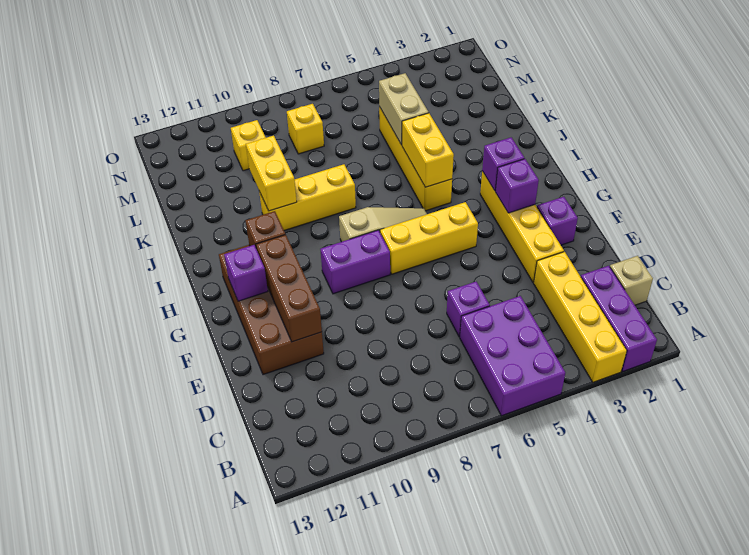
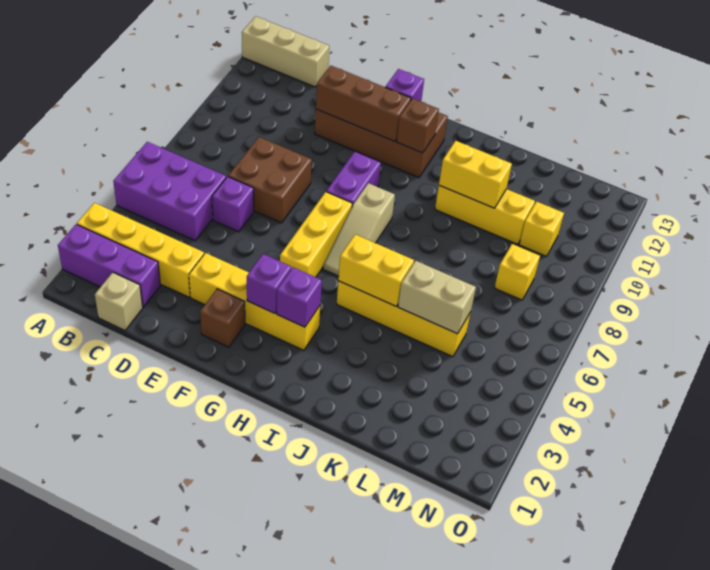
none -> tan 1x3 brick [242,16,329,87]
none -> brown 2x2 brick [228,137,312,223]
purple 1x1 brick [537,197,578,245] -> brown 1x1 brick [200,289,245,347]
yellow 1x3 brick [259,164,356,231] -> yellow 1x3 brick turned to [435,186,535,244]

